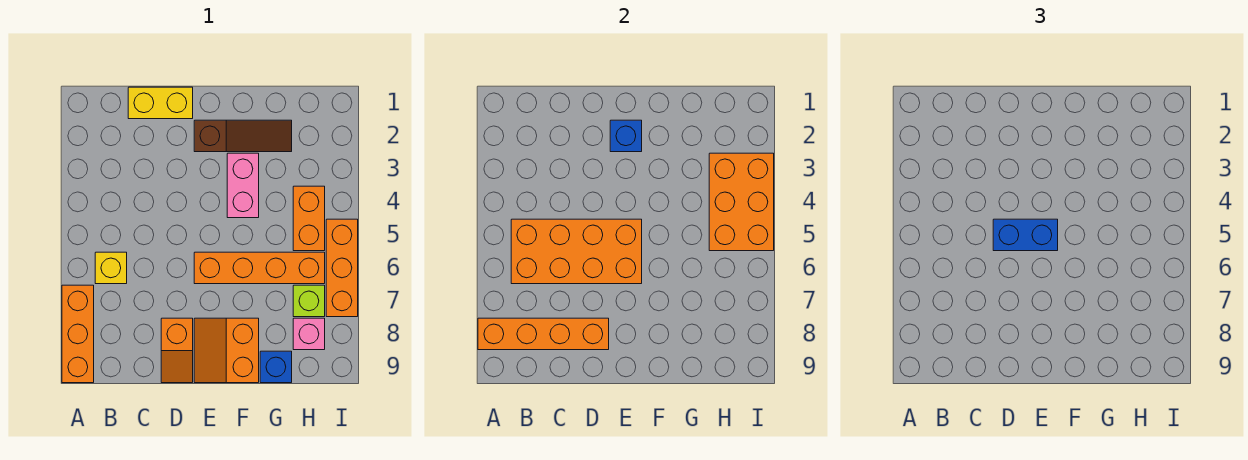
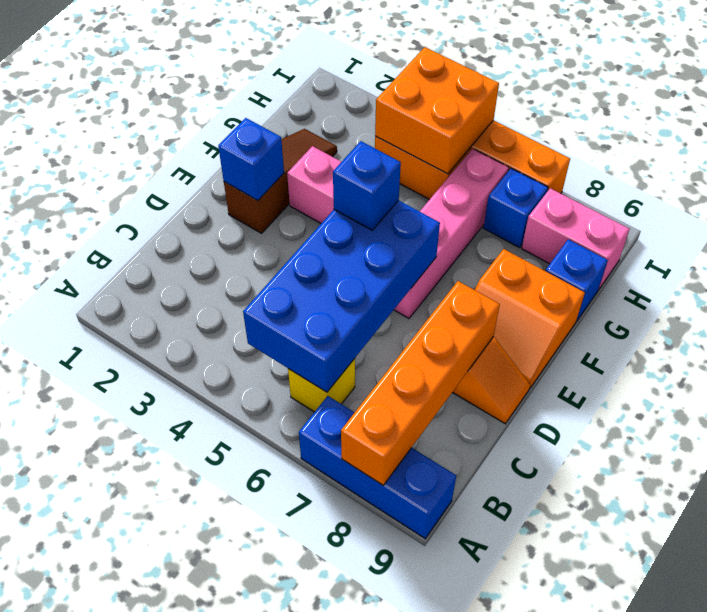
orange 1x3 brick [62,285,94,383] -> blue 1x3 brick [299,396,456,539]
orange 2x4 brick [511,219,642,284] -> blue 2x4 brick [243,200,440,392]
yellow 1x2 brick [128,87,193,119] -> none
blue 1x2 brick [993,219,1058,251] -> blue 1x1 brick [333,141,401,230]
orange 1x4 brick [194,252,325,284] -> pink 1x4 brick [394,149,509,318]
orange 2x3 brick [709,153,774,251] -> orange 2x2 brick [375,47,499,174]
lime 1x1 brick [293,285,325,317] -> blue 1x1 brick [484,168,548,248]
pink 1x1 brick [293,318,325,350] -> pink 1x2 brick [522,188,629,290]

